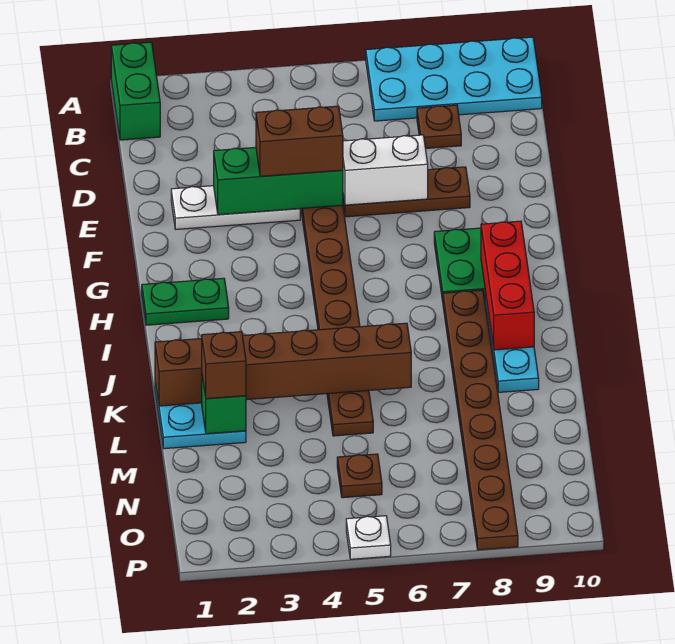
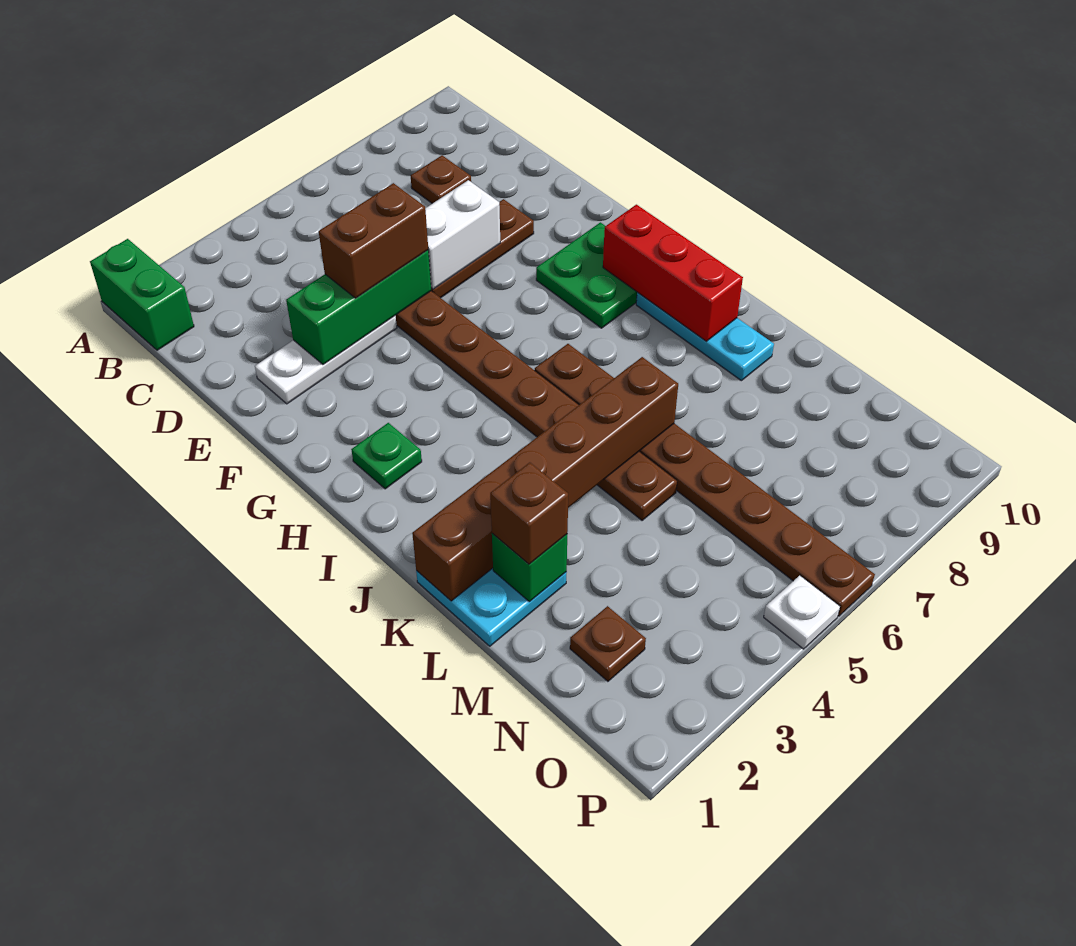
cyan 2x4 plate [366,37,542,121] -> none
green 1x2 plate [142,278,229,325] -> green 1x1 plate [351,423,422,489]
brown 1x8 plate [443,290,518,550] -> brown 1x8 plate moved to [535,344,875,616]
brown 1x1 plate [337,454,382,498] -> brown 1x1 plate moved to [570,606,646,681]

